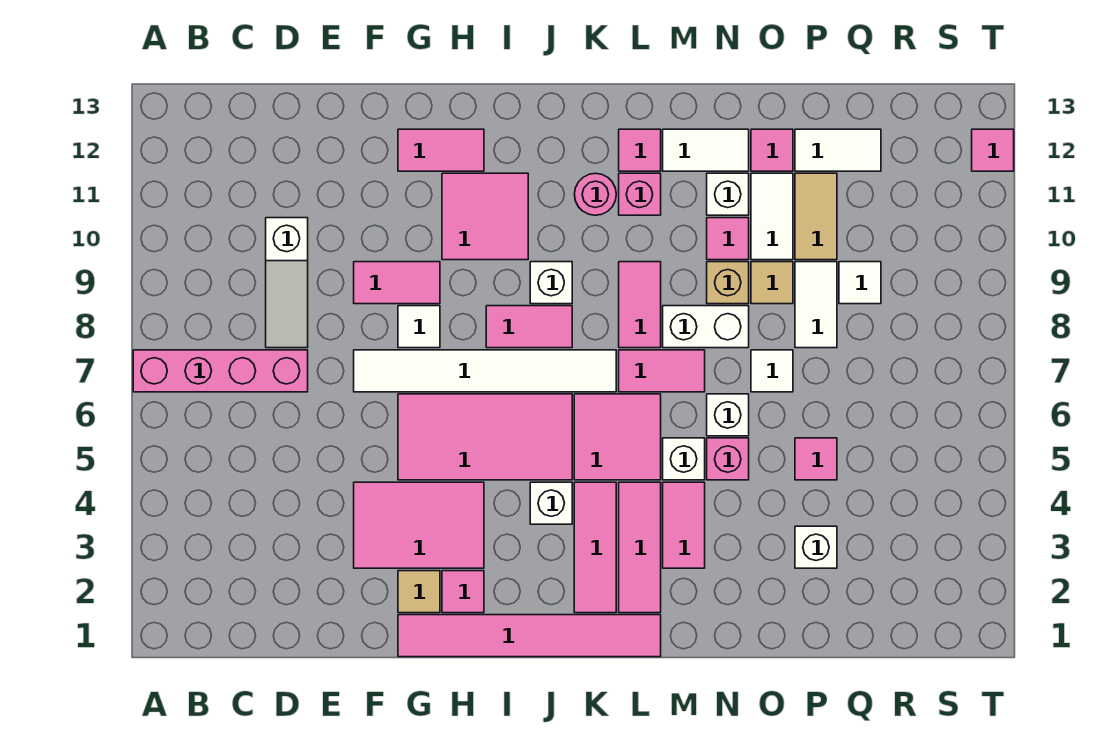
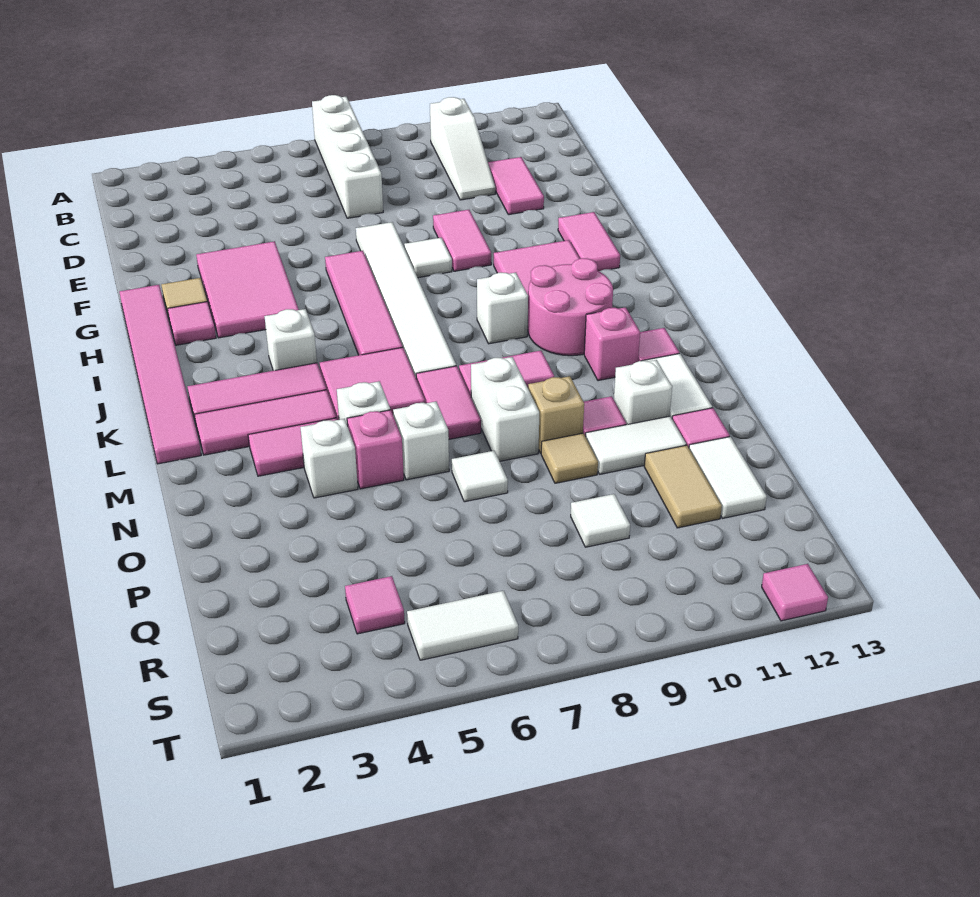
pink 1x4 brick [133,350,308,392] -> white 1x4 brick [312,95,383,218]
white 1x3 slope [266,218,308,348] -> white 1x3 slope turned to [430,97,495,200]
pink 2x4 tile [398,394,572,480] -> pink 1x4 tile [325,251,403,355]
pink 1x2 tile [486,306,572,348] -> pink 1x2 tile moved to [488,157,544,215]
pink 1x1 round brick [574,173,616,215] -> pink 2x2 round brick [528,258,613,356]
white 1x1 brick [795,526,837,568] -> white 1x1 brick moved to [300,419,358,498]
pink 1x1 tile [795,438,837,480] -> pink 1x1 tile moved to [345,576,405,634]
white 1x2 tile [795,262,837,348] -> white 1x2 tile moved to [407,591,518,660]
tan 1x2 tile [795,173,837,260] -> tan 1x2 tile turned to [644,445,722,528]

